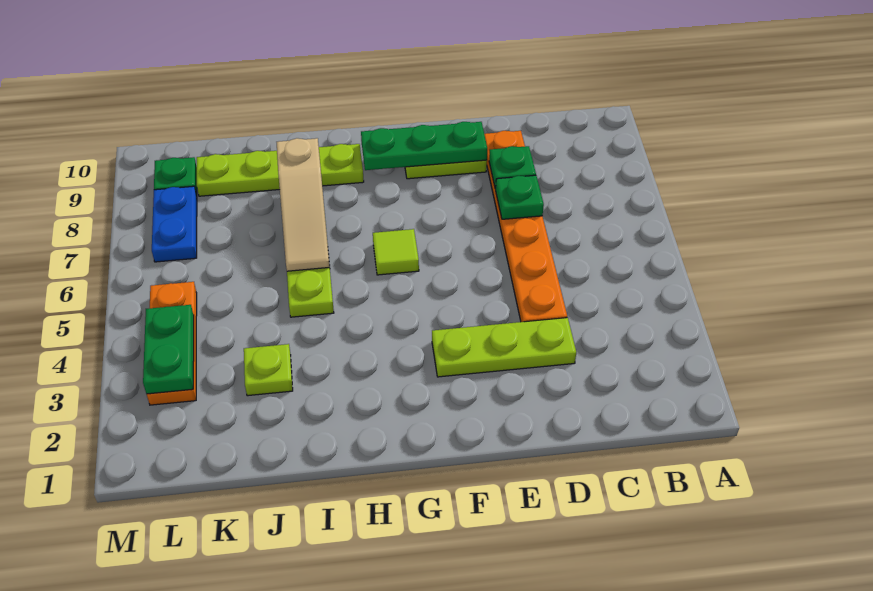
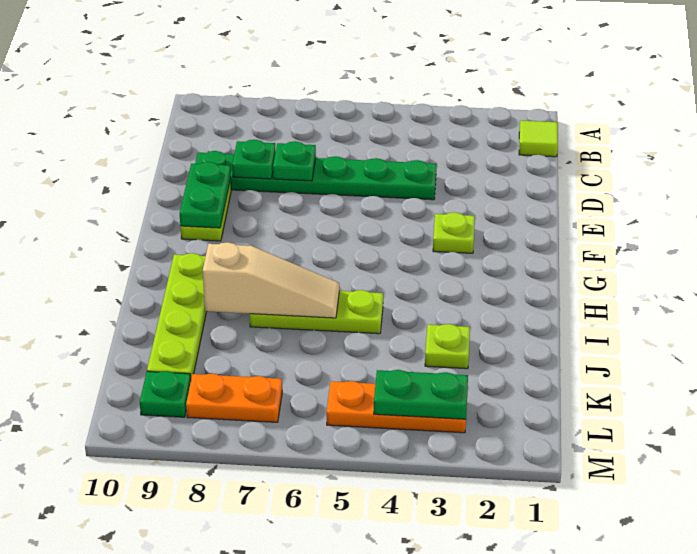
lime 1x3 plate [432,318,576,377] -> lime 1x1 plate [433,212,475,253]
orange 1x6 plate [484,131,567,322] -> green 1x6 plate [195,151,437,200]
green 1x3 plate [361,122,487,170] -> green 1x2 plate [180,162,231,228]
lime 1x1 tile [373,229,419,275] -> lime 1x1 tile moved to [519,121,558,157]
blue 1x2 plate [152,186,197,262] -> orange 1x2 plate [186,373,282,422]

